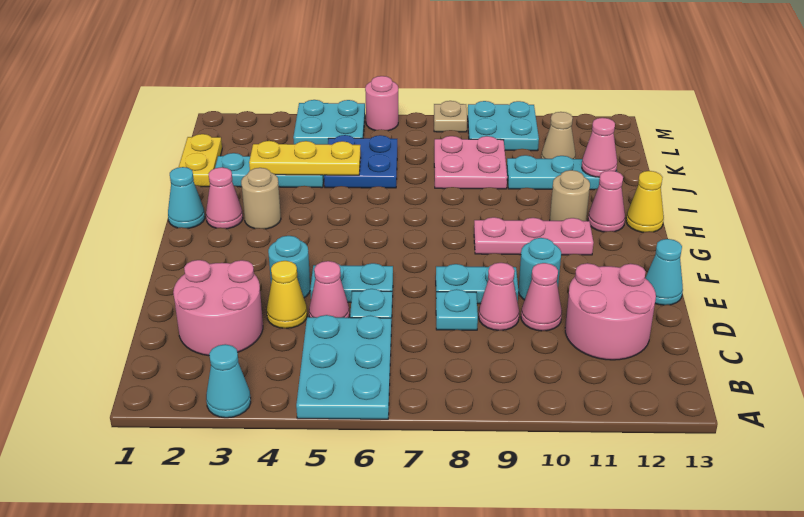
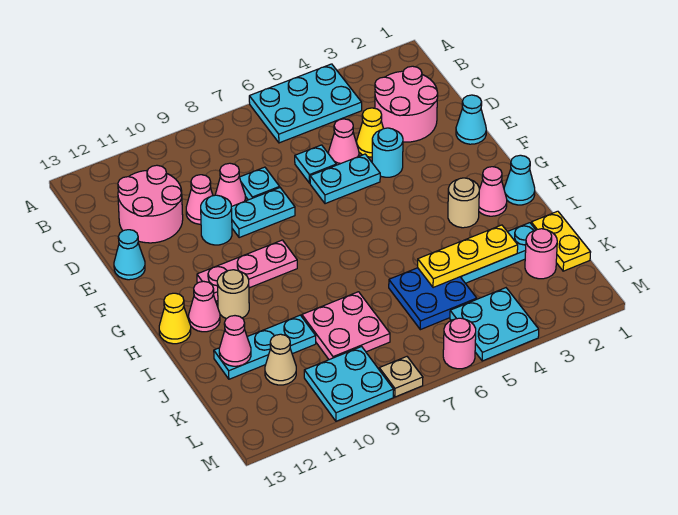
cyan 1x1 cone [206,344,251,418] -> cyan 1x1 cone moved to [456,95,486,144]
cyan 2x3 plate [296,315,391,419] -> cyan 2x3 plate turned to [249,64,362,143]
none -> pink 1x1 round brick [525,229,557,279]

